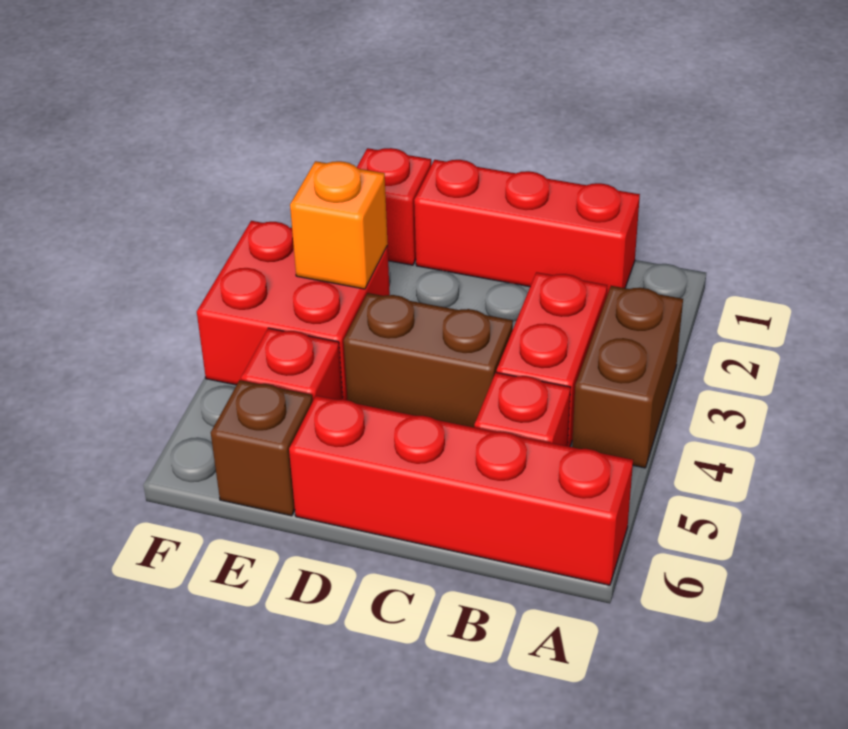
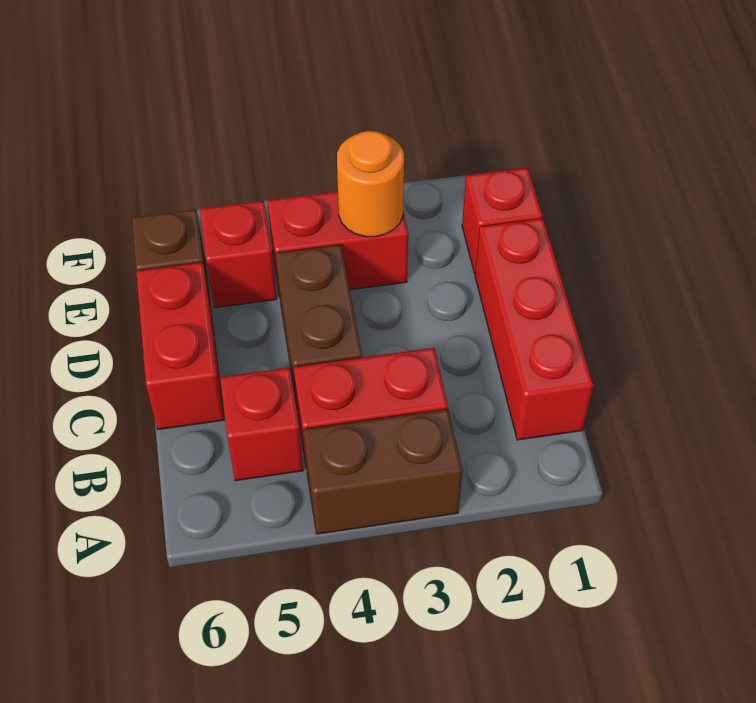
red 1x4 brick [289,396,633,585] -> red 1x2 brick [136,262,224,429]
red 2x2 brick [197,221,390,400] -> red 1x2 brick [267,191,408,296]
orange 1x1 brick [290,161,388,289] -> orange 1x1 round brick [337,131,404,237]

